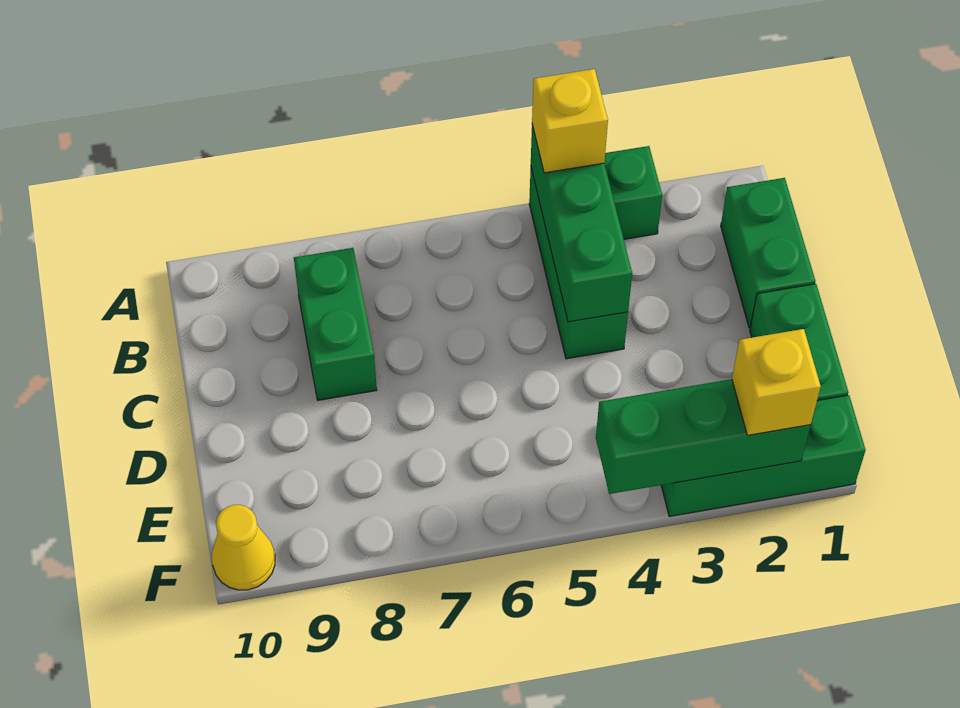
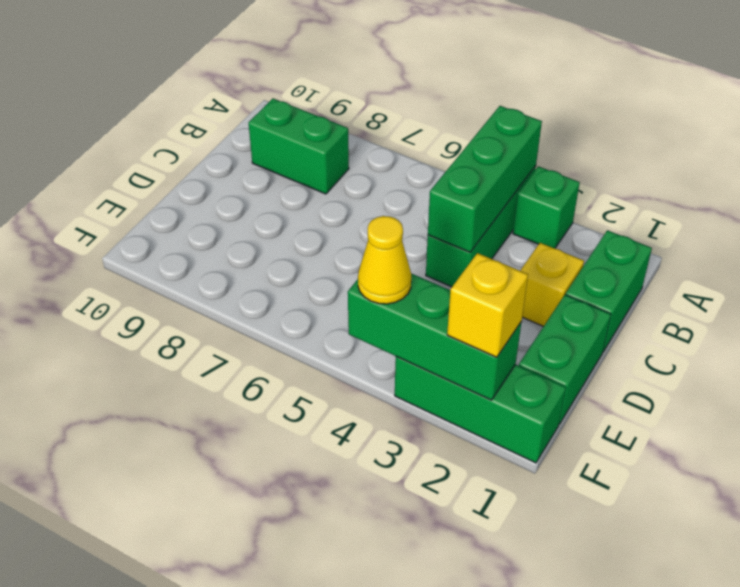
yellow 1x1 brick [532,69,608,173] -> yellow 1x1 brick moved to [520,243,584,327]
green 1x2 brick [294,248,377,400] -> green 1x2 brick turned to [249,99,349,194]
yellow 1x1 cone [212,505,275,590] -> yellow 1x1 cone moved to [358,216,411,304]

